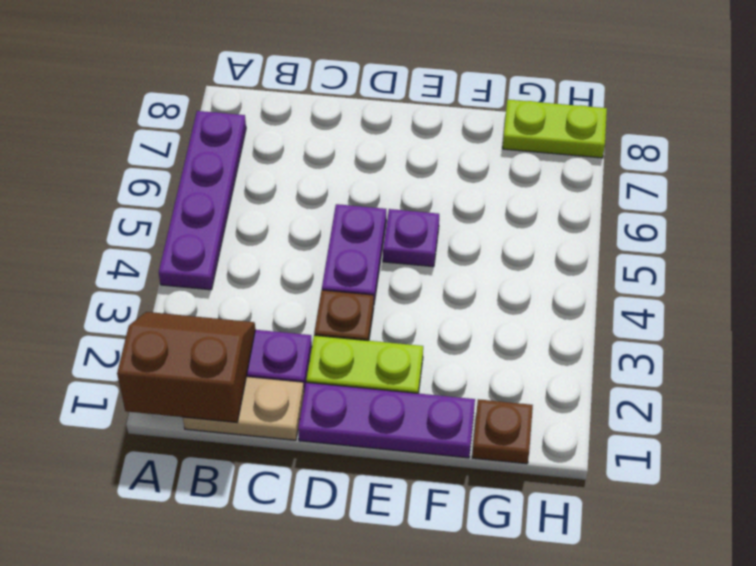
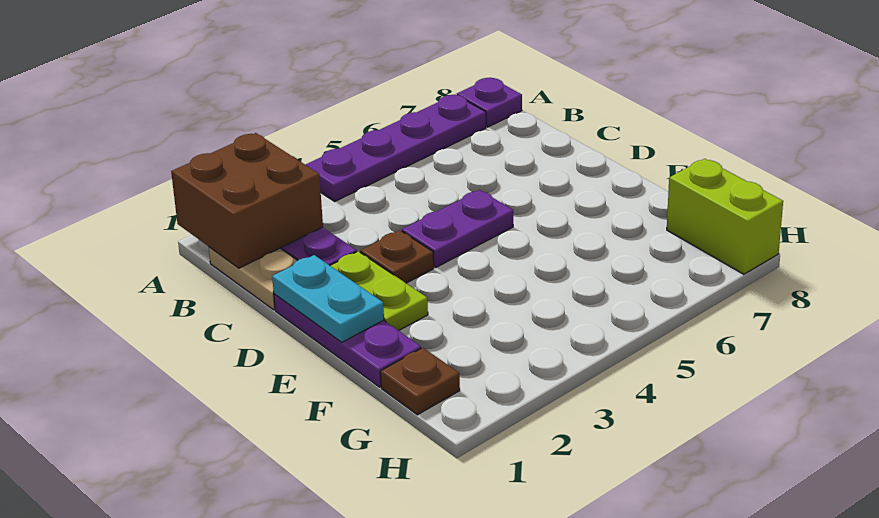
brown 2x2 slope [117,312,255,422] -> brown 2x2 brick [171,133,323,268]
none -> cyan 1x2 plate [272,255,384,342]
purple 1x1 plate [383,209,439,267] -> purple 1x1 plate moved to [457,78,522,127]
lime 1x2 plate [503,100,607,158] -> lime 1x2 brick [667,159,783,274]

